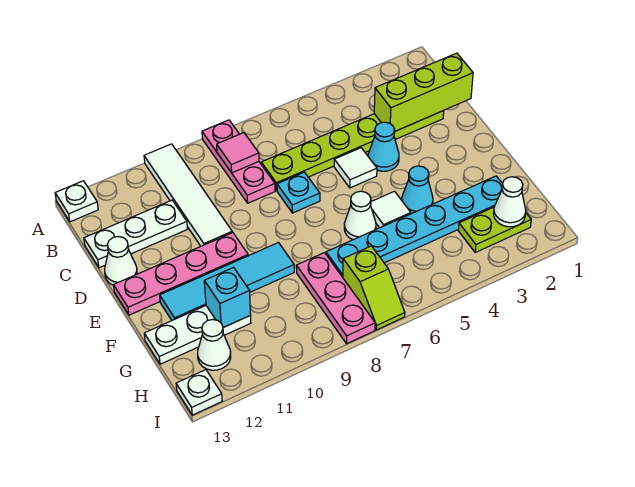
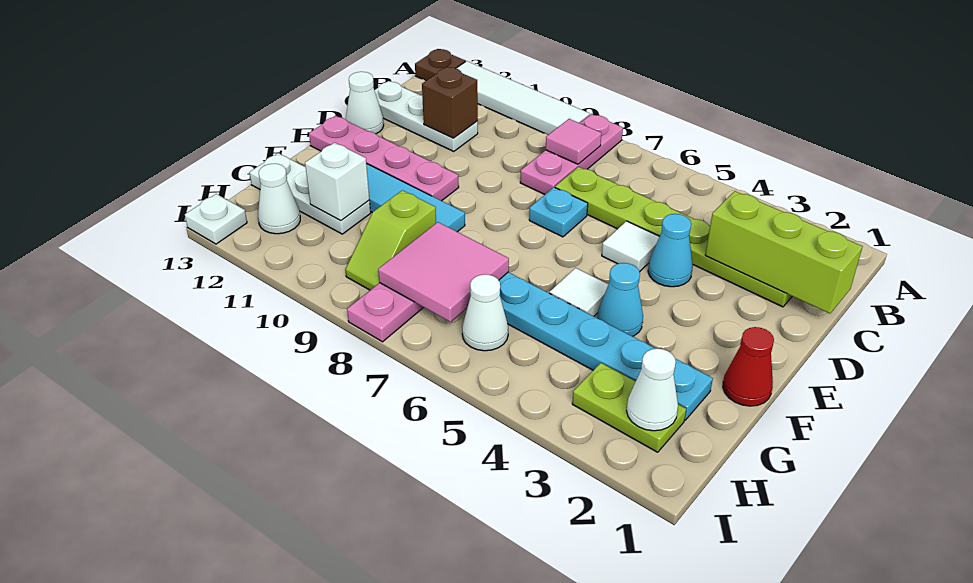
white 1x4 tile [144,144,232,246] -> white 1x4 tile turned to [456,61,590,135]
white 1x1 plate [55,181,98,222] -> brown 1x1 plate [415,49,465,81]
none -> brown 1x1 brick [422,67,478,138]
none -> red 1x1 cone [723,327,774,406]
white 1x1 cone [344,191,376,240] -> white 1x1 cone moved to [462,274,508,351]
none -> pink 2x2 tile [378,222,509,322]
cyan 1x1 brick [204,267,251,327] -> white 1x1 brick [305,143,369,221]
lime 1x2 slope [343,246,405,330] -> lime 1x2 slope moved to [345,190,436,290]

